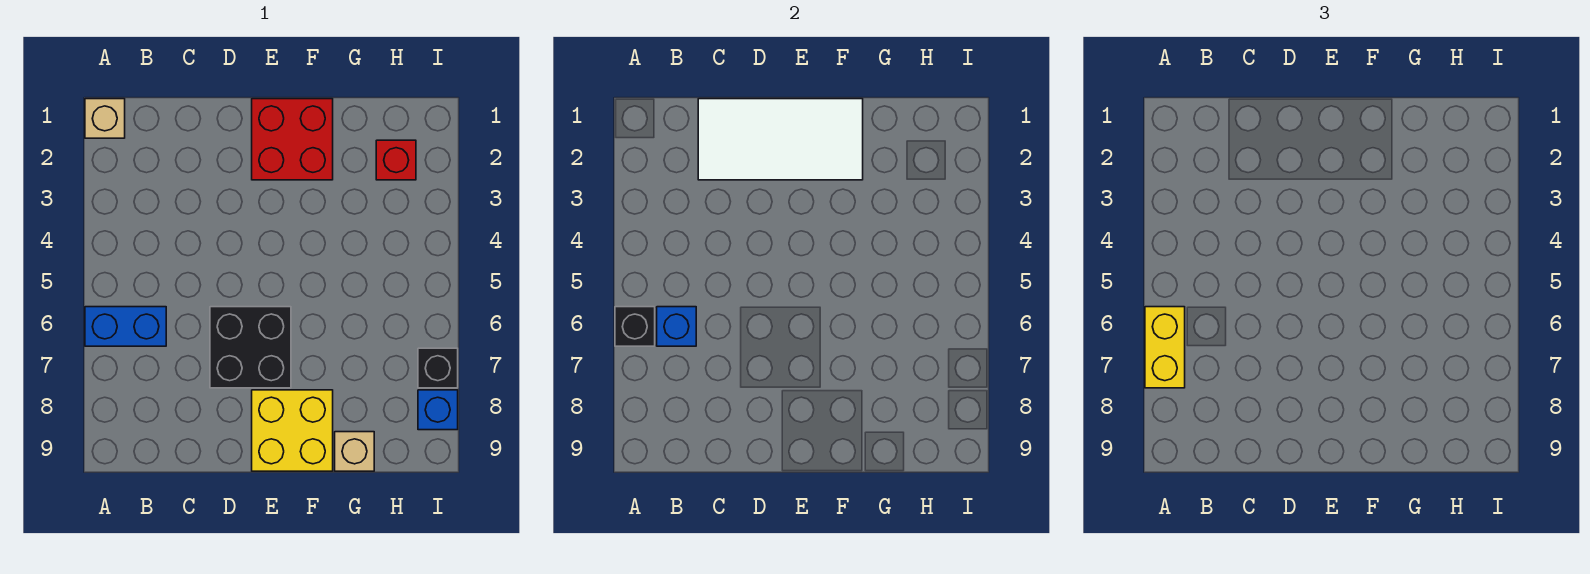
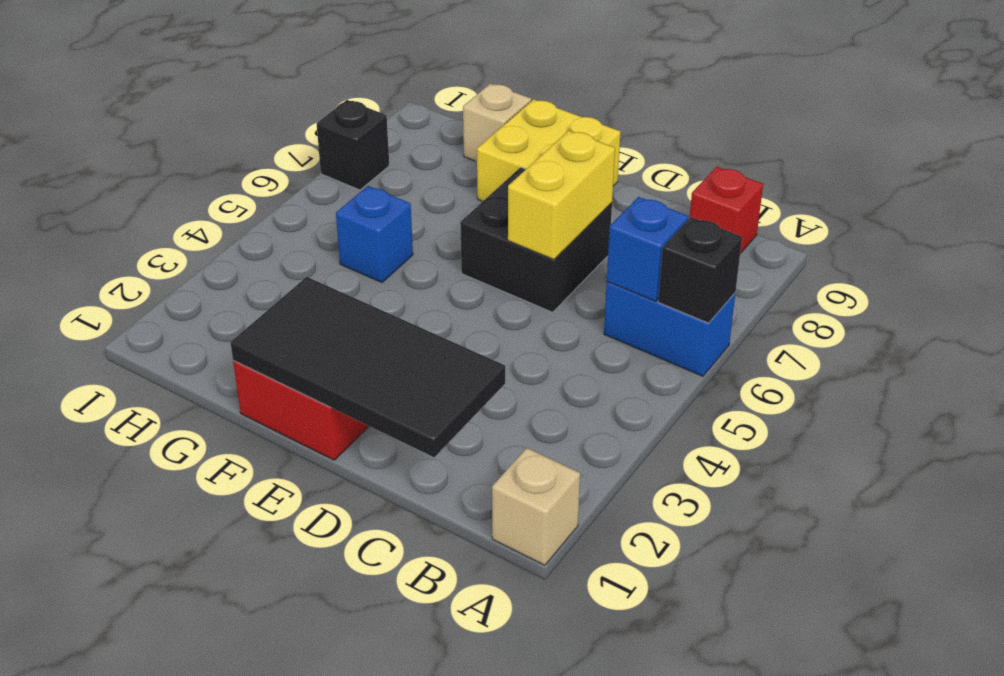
yellow 1x2 brick [1145,307,1185,388] -> yellow 1x2 brick moved to [508,131,615,259]
white 2x4 tile [698,99,863,180] -> black 2x4 tile [230,277,505,457]
red 1x1 brick [376,140,416,180] -> red 1x1 brick moved to [690,167,763,253]
blue 1x1 brick [418,390,458,430] -> blue 1x1 brick moved to [336,186,413,283]

